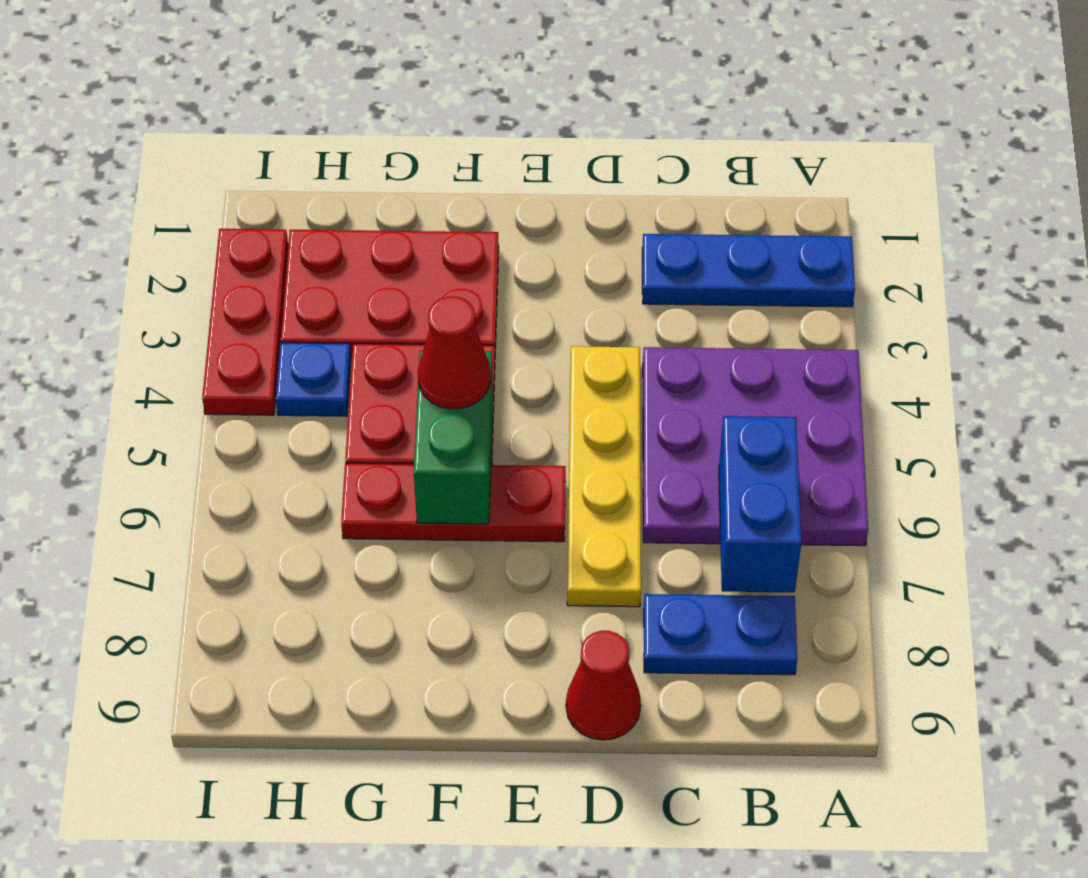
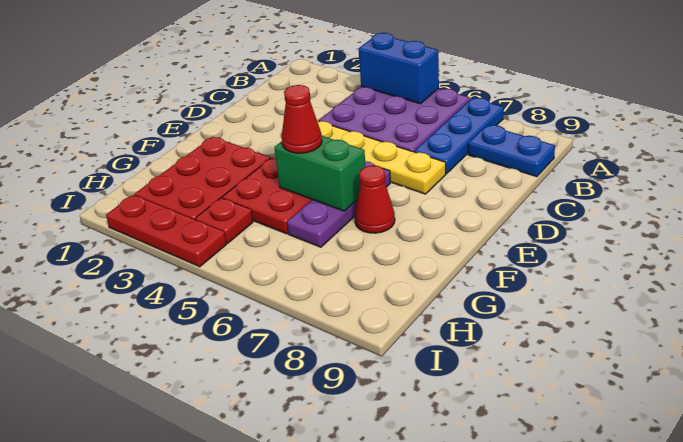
blue 1x3 plate [642,234,855,307] -> blue 1x3 plate moved to [414,98,503,174]
blue 1x2 brick [719,416,801,592] -> blue 1x2 brick moved to [359,33,439,104]
blue 1x2 plate [644,594,797,675] -> blue 1x2 plate turned to [468,125,555,177]
red 1x1 cone [566,631,641,740] -> red 1x1 cone moved to [355,166,395,233]
red 1x3 plate [341,463,566,542] -> purple 1x3 plate [287,161,390,247]
blue 1x1 plate [276,343,351,416] -> red 1x1 plate [195,198,253,243]

